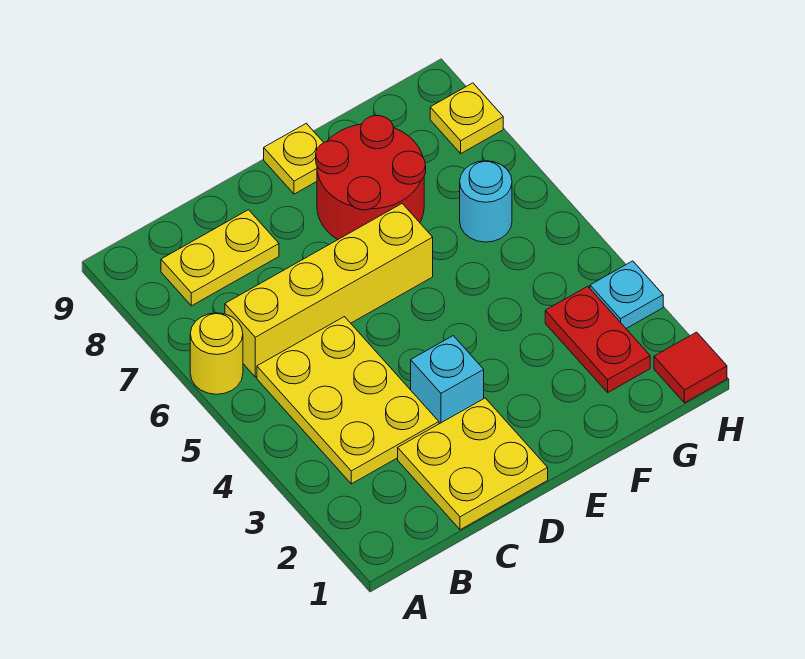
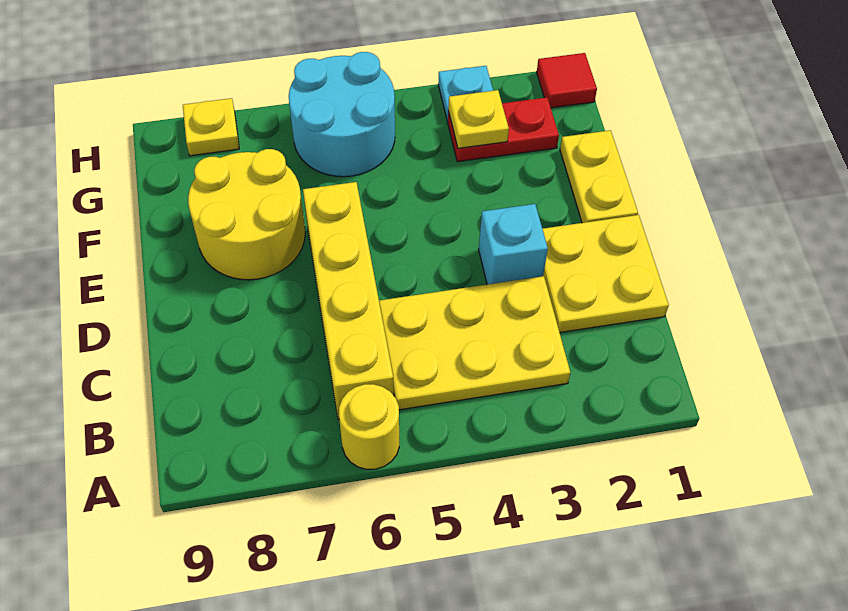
yellow 1x2 plate [161,210,279,306] -> yellow 1x2 plate moved to [560,130,638,223]
red 2x2 round brick [316,116,426,240] -> yellow 2x2 round brick [188,149,305,280]
yellow 1x1 plate [264,123,324,194] -> yellow 1x1 plate moved to [448,90,509,148]
cyan 1x1 round brick [460,161,512,242] -> cyan 2x2 round brick [289,52,395,177]

